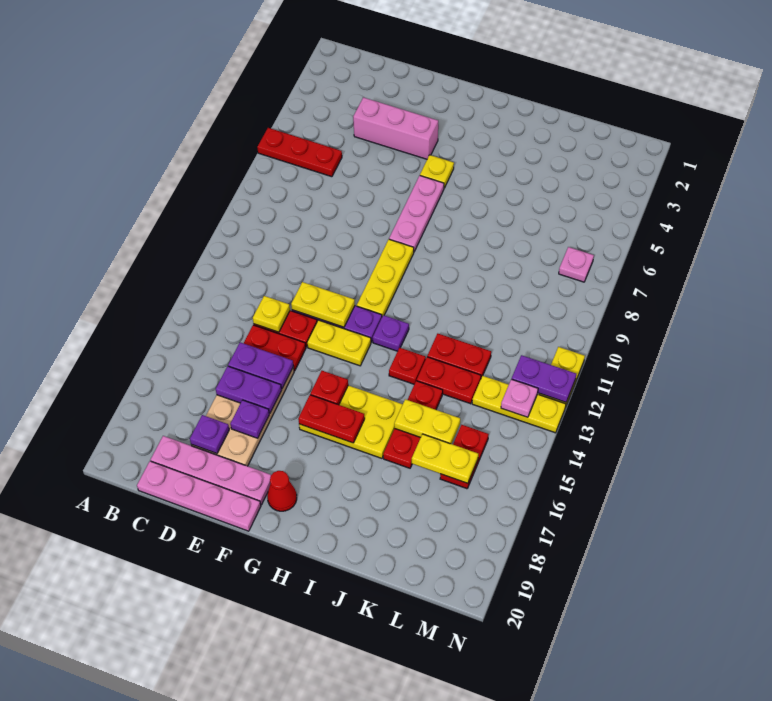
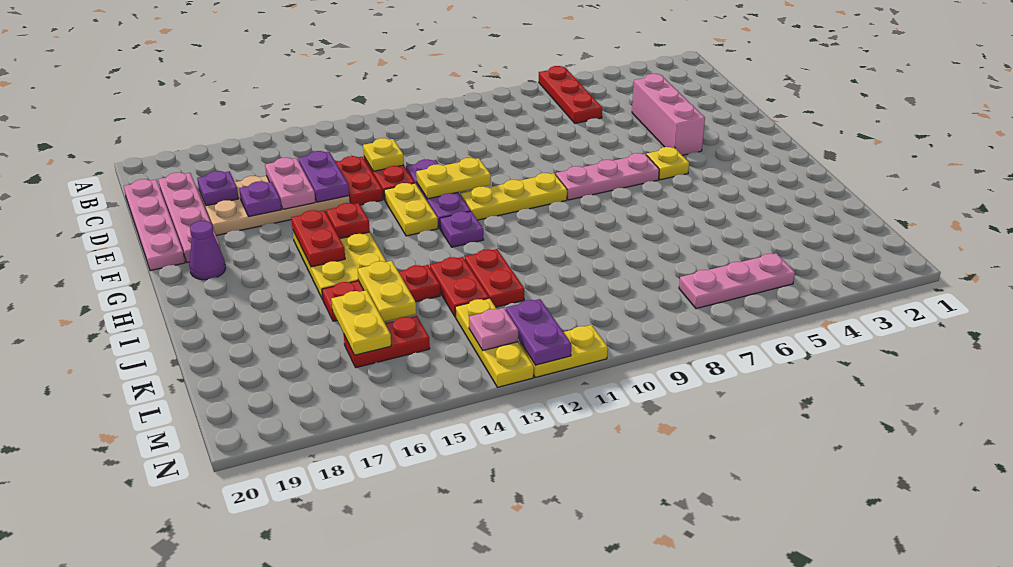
purple 1x2 plate [216,366,282,413] -> pink 1x2 plate [265,158,315,209]
yellow 1x2 plate [291,282,355,327] -> yellow 1x2 plate turned to [416,158,491,199]
red 1x1 cone [267,471,297,511] -> purple 1x1 cone [189,221,226,280]
red 1x1 plate [389,348,426,384] -> none
pink 1x1 plate [559,247,594,282] -> pink 1x3 plate [679,253,795,309]

